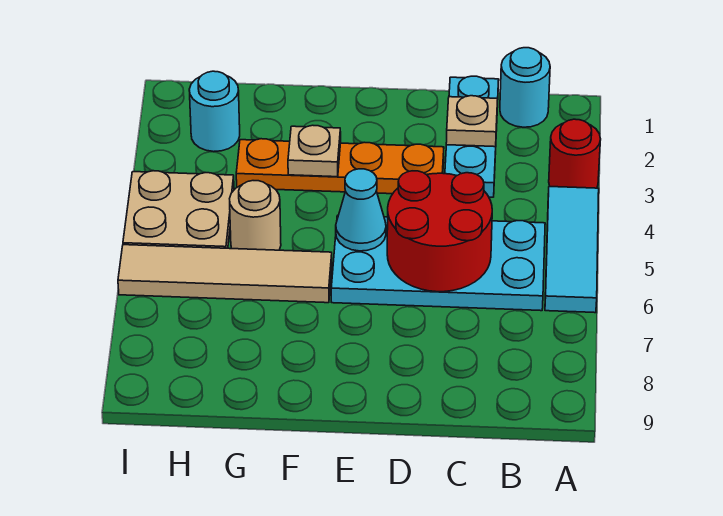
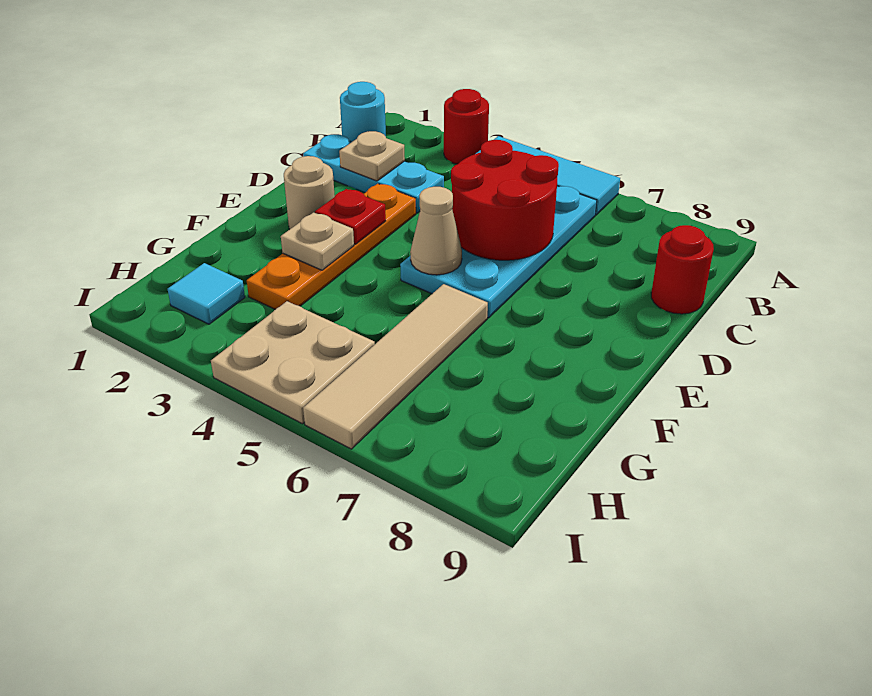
none -> red 1x1 round brick [651,225,714,314]
none -> red 1x1 plate [315,189,386,244]
cyan 1x1 cone [336,169,386,251] -> tan 1x1 cone [410,187,462,275]
tan 1x1 round brick [230,181,281,250] -> tan 1x1 round brick moved to [284,156,335,230]
cyan 1x1 round brick [189,71,240,152] -> cyan 1x1 tile [168,263,245,324]

